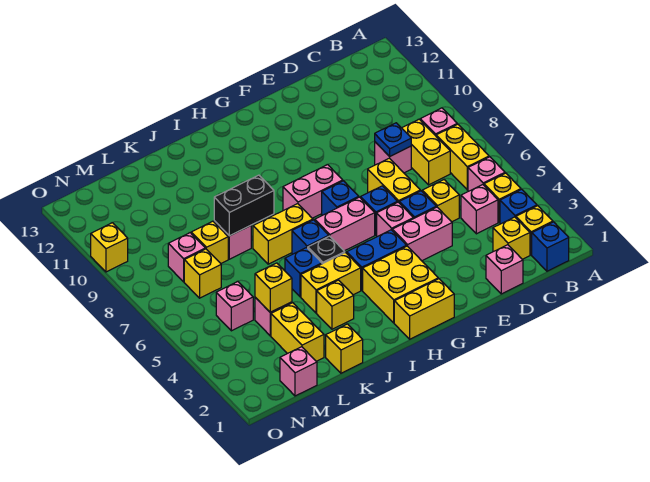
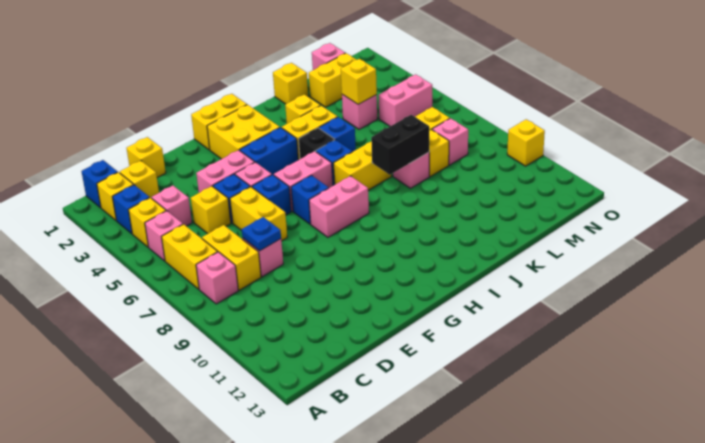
pink 1x1 brick [486,245,523,294] -> yellow 1x1 brick [127,137,166,178]
yellow 1x2 brick [271,303,324,361] -> yellow 1x2 brick turned to [309,53,356,107]
pink 1x1 brick [216,281,253,331] -> pink 1x2 brick [379,74,432,126]

